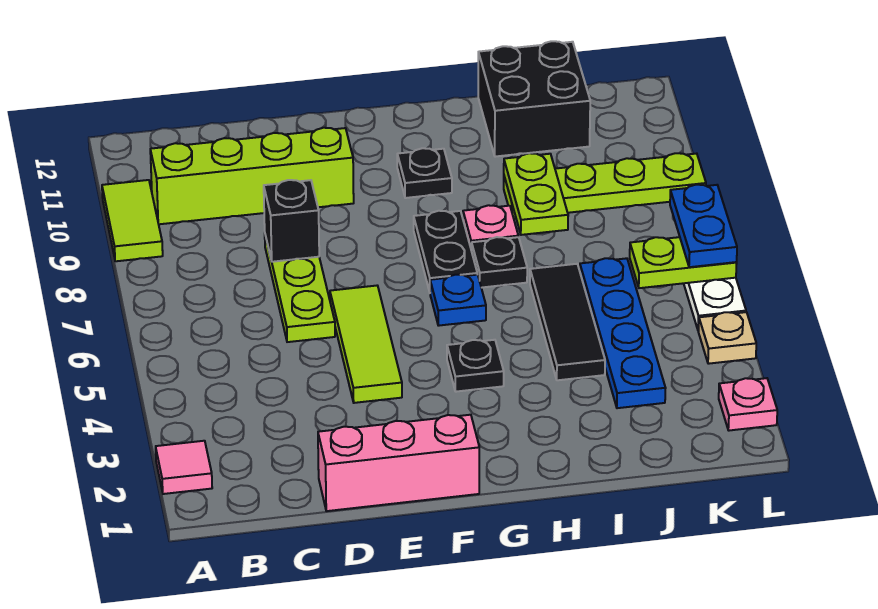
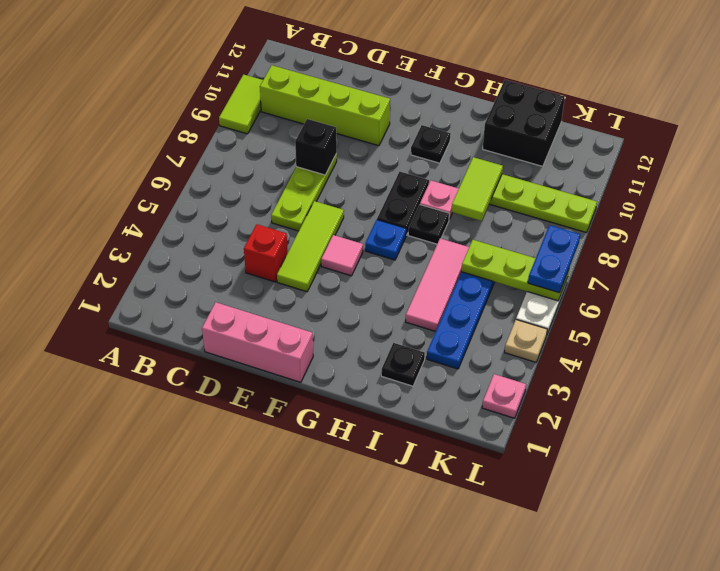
pink 1x1 tile [156,441,212,494] -> pink 1x1 tile moved to [321,235,363,276]
none -> red 1x1 brick [244,224,288,282]
black 1x1 plate [447,340,504,392] -> black 1x1 plate moved to [381,343,425,386]
black 1x3 tile [530,264,605,380] -> pink 1x3 tile [406,239,469,331]
lime 1x2 plate [504,153,568,235] -> lime 1x2 tile [451,157,503,221]
lime 1x2 plate [630,237,737,288] -> lime 1x3 plate [461,240,569,301]

